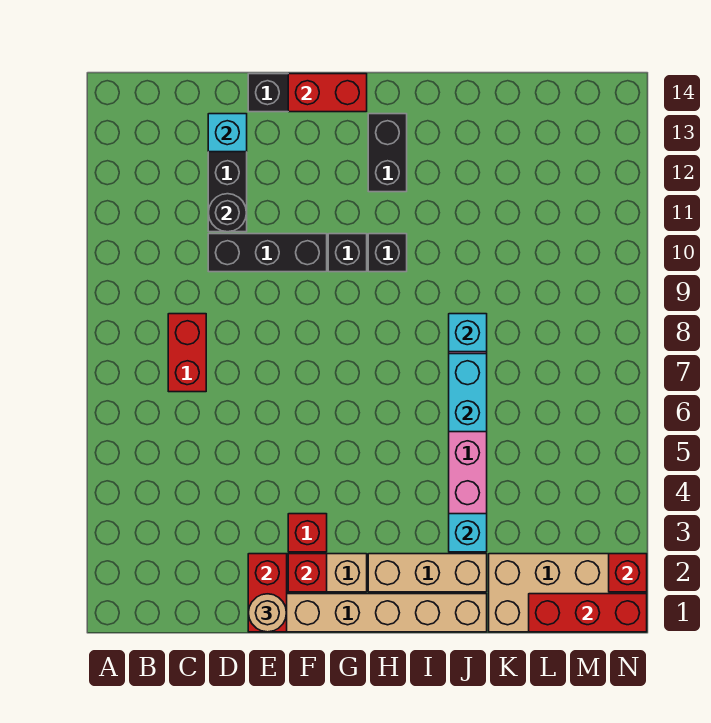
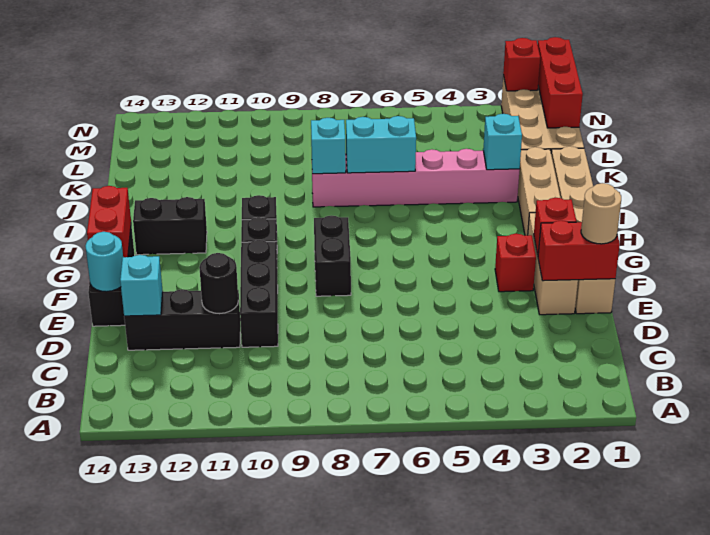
red 1x2 brick [168,314,206,392] -> none
none -> cyan 1x1 round brick [85,232,123,292]
none -> black 1x2 brick [314,216,351,296]

